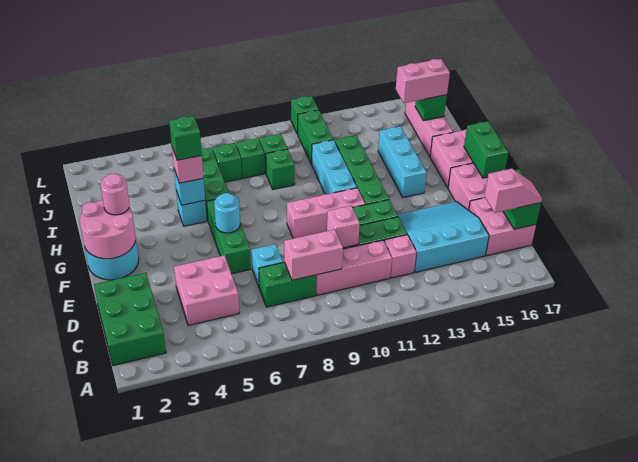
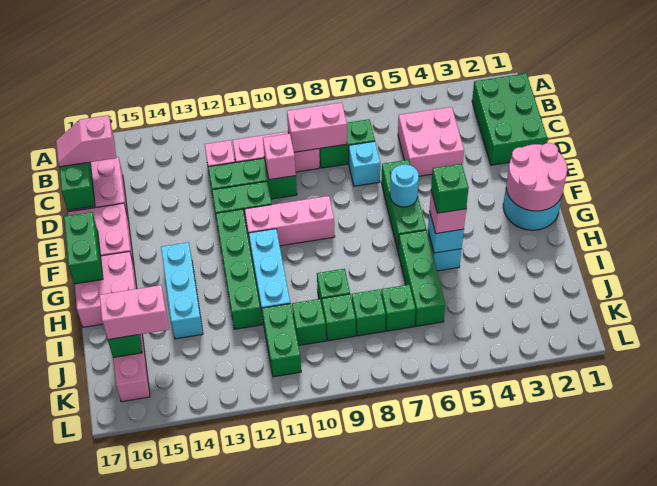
cyan 3x3 slope [397,201,489,272] -> none
pink 1x1 round brick [100,174,130,215] -> none
green 1x1 brick [291,96,319,134] -> green 1x1 brick moved to [292,299,326,346]

